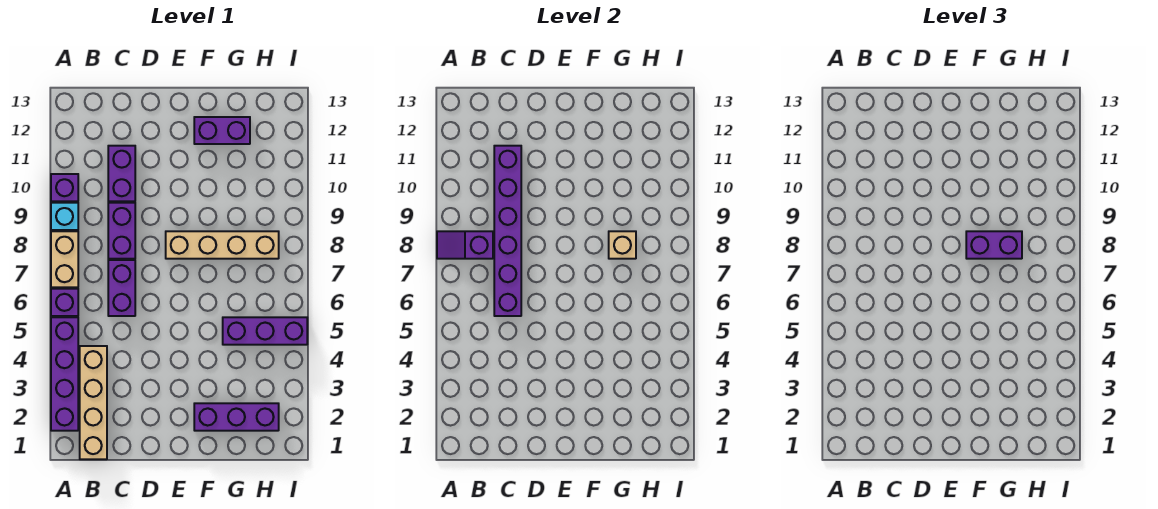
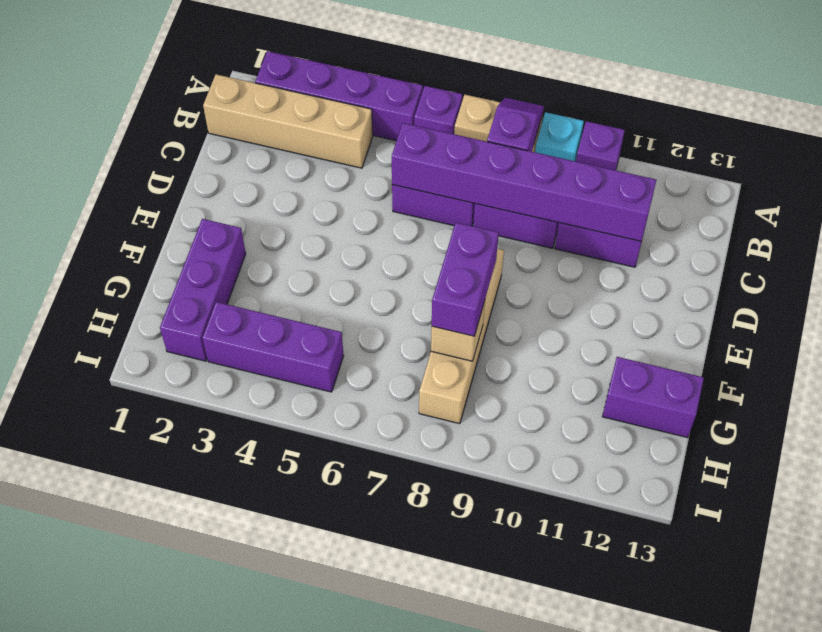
purple 1x2 brick [194,117,250,144] -> purple 1x2 brick turned to [602,357,704,438]
purple 1x3 brick [223,317,307,345] -> purple 1x3 brick turned to [202,302,344,392]

